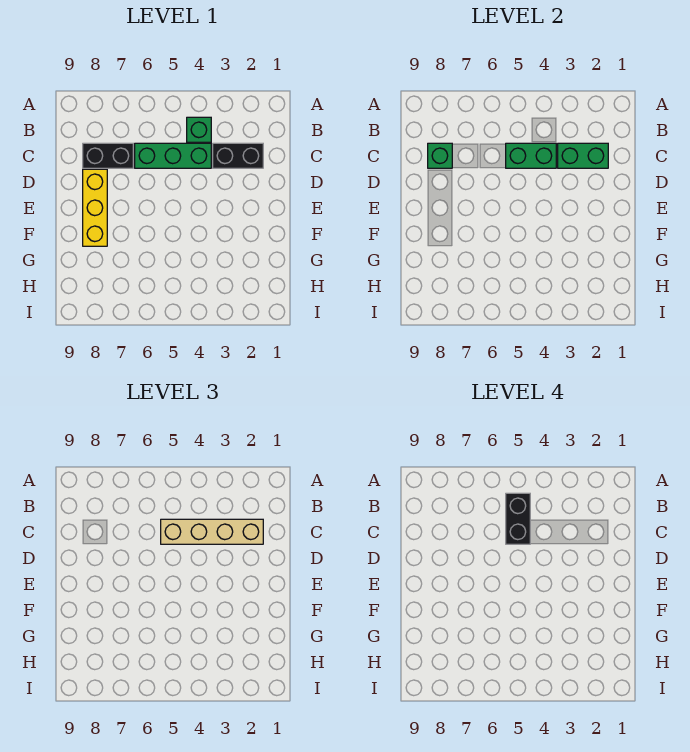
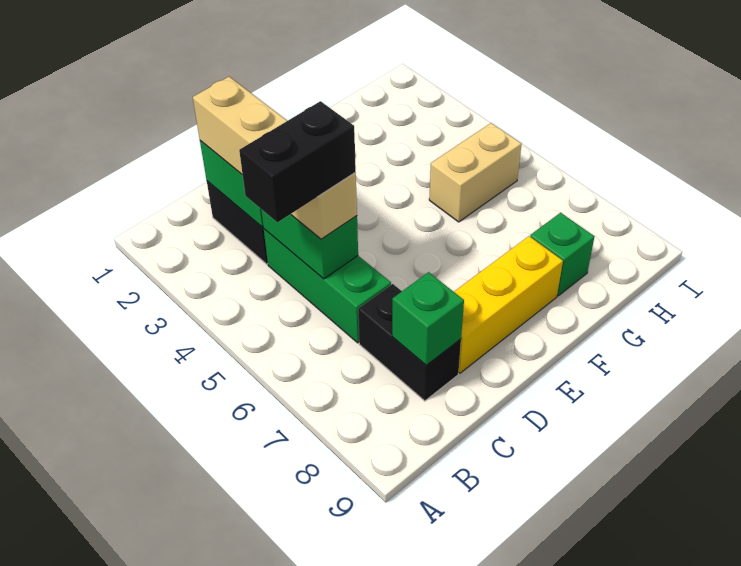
green 1x1 brick [187,117,211,142] -> green 1x1 brick moved to [530,213,594,296]
none -> tan 1x2 brick [429,123,522,222]

